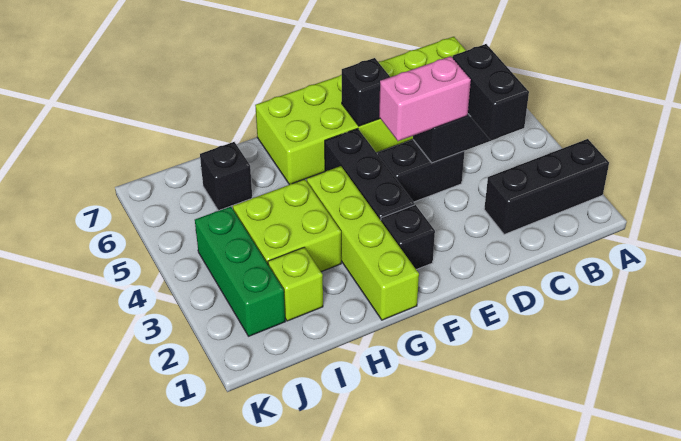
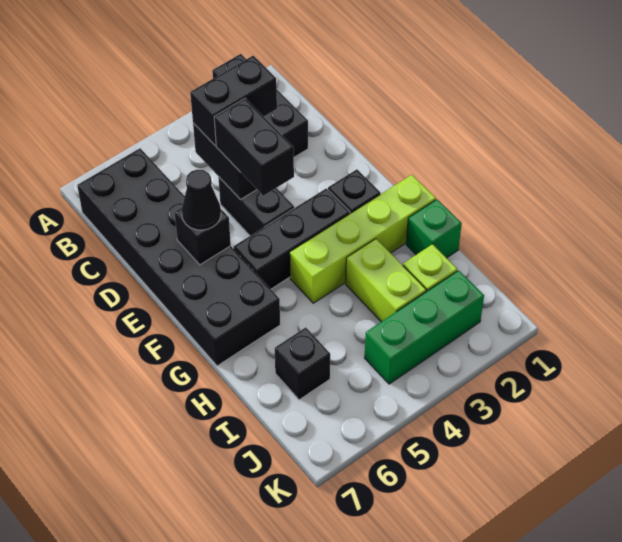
lime 2x6 brick [255,37,466,185] -> black 2x6 brick [77,148,280,366]
pink 1x2 brick [379,56,471,141] -> black 1x2 brick [214,98,294,196]
none -> black 1x1 cone [182,169,221,230]
none -> green 1x1 brick [406,199,462,258]
lime 2x2 brick [233,179,341,272] -> lime 1x2 brick [346,239,426,322]

